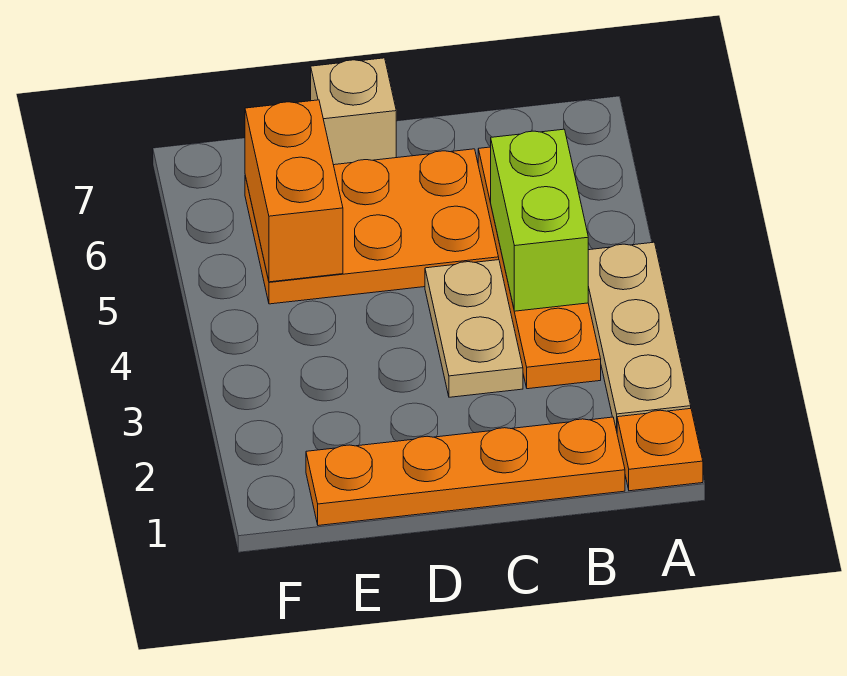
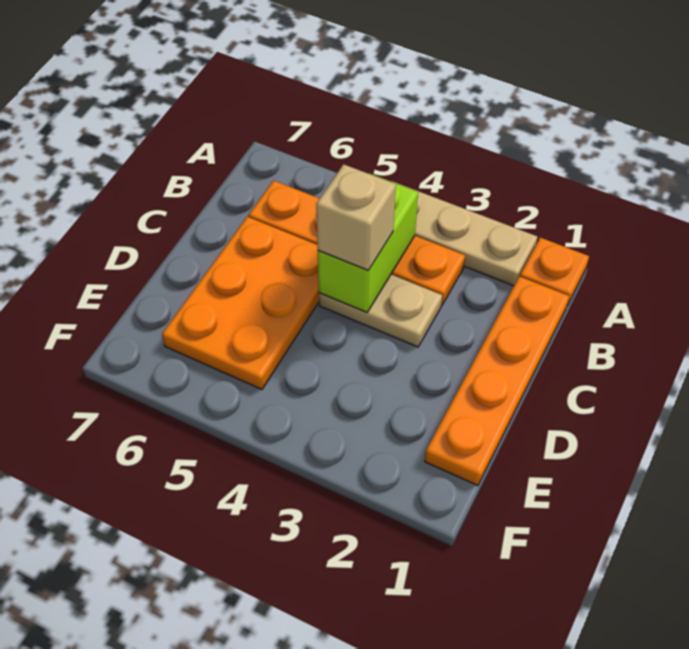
lime 1x2 brick [491,129,588,311] -> lime 1x2 brick turned to [318,173,418,313]
tan 1x1 brick [311,58,396,165] -> tan 1x1 brick moved to [316,164,396,270]
orange 1x2 brick [245,100,343,282] -> none

